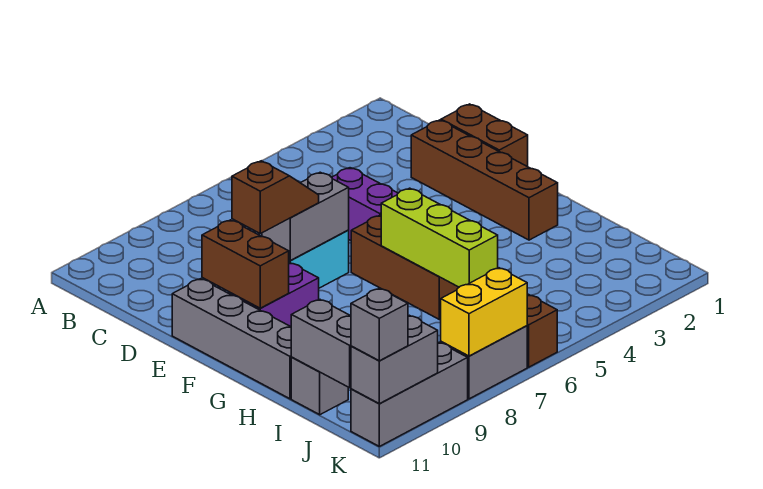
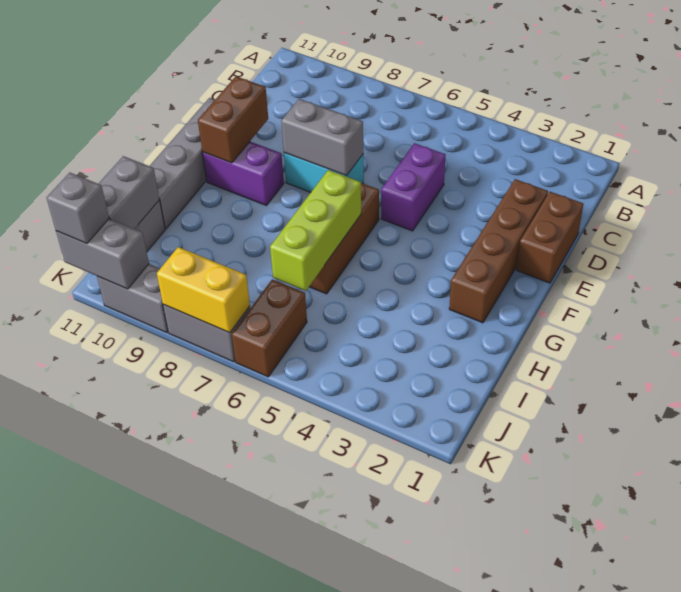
brown 1x2 slope [232,161,319,234] -> none
grey 1x3 brick [351,342,468,446] -> grey 1x2 brick [97,264,168,333]

